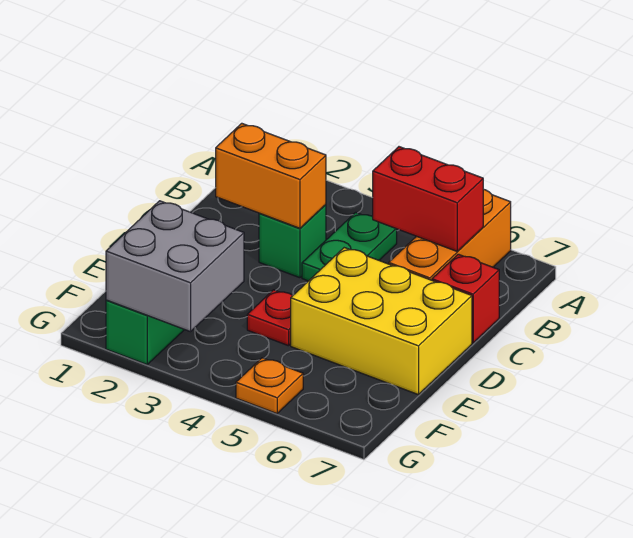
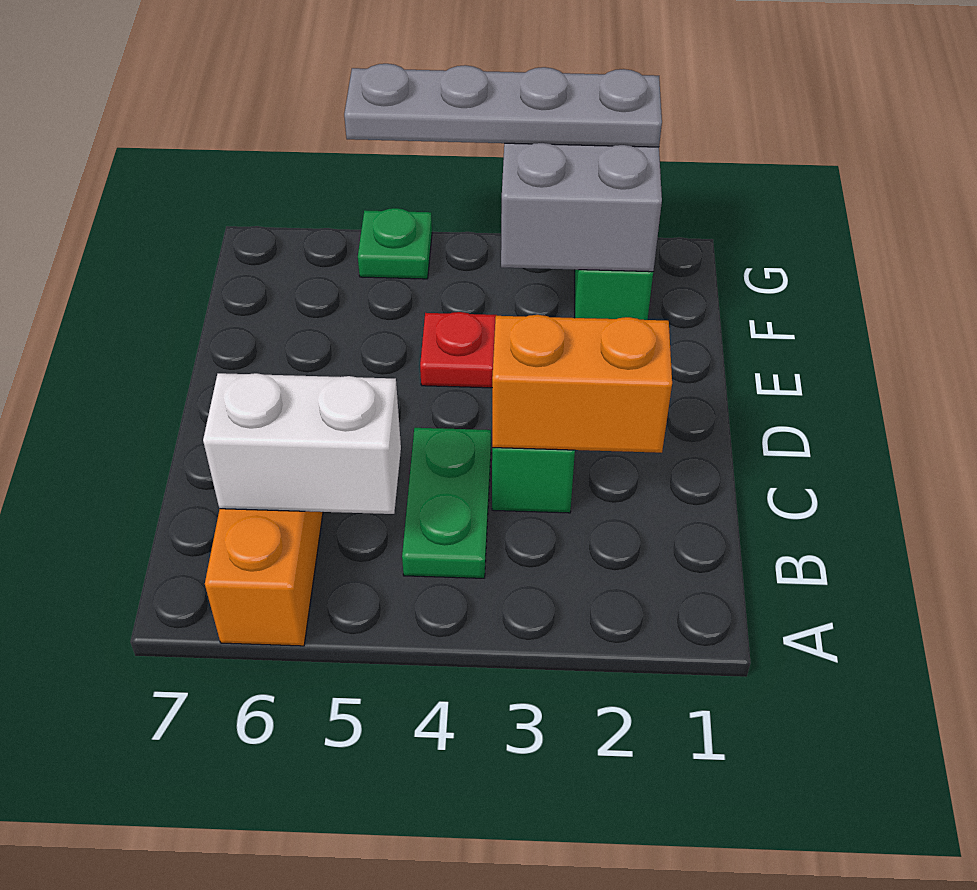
red 1x2 brick [373,147,483,252] -> white 1x2 brick [203,373,401,514]
red 1x1 brick [432,254,499,343] -> none
yellow 2x3 brick [291,248,472,395] -> none
none -> grey 1x4 plate [344,64,662,147]
orange 1x1 plate [236,358,303,414] -> green 1x1 plate [358,208,432,279]

